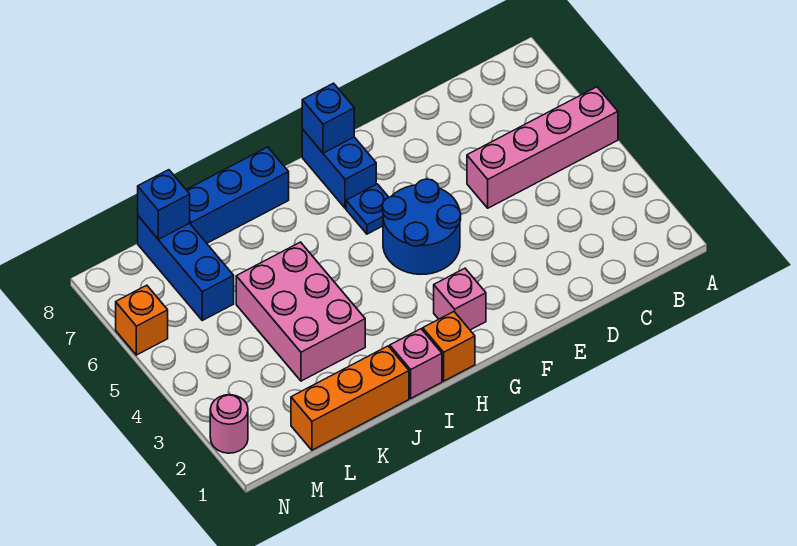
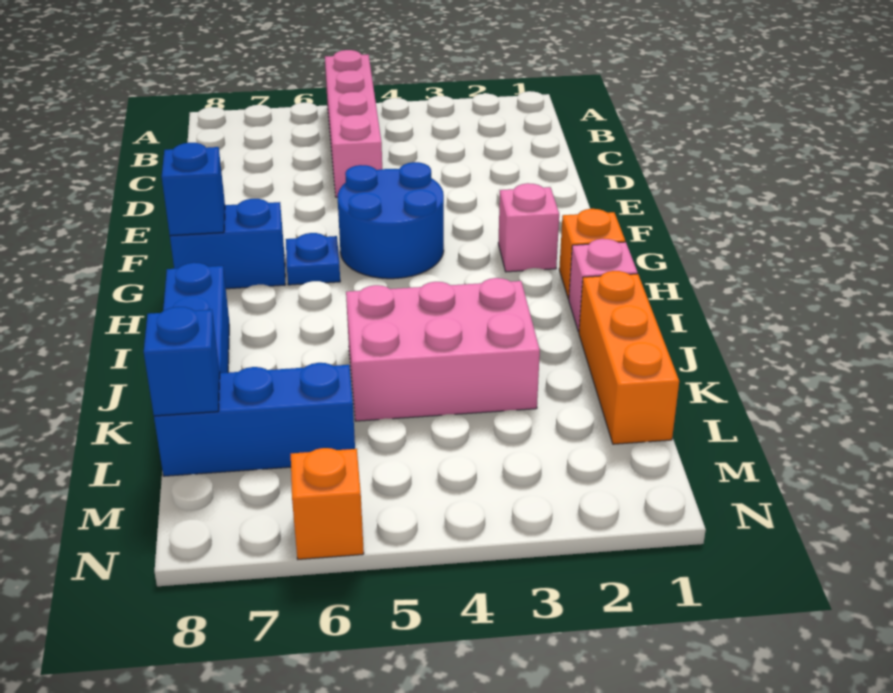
pink 1x1 round brick [210,395,248,453] -> none

